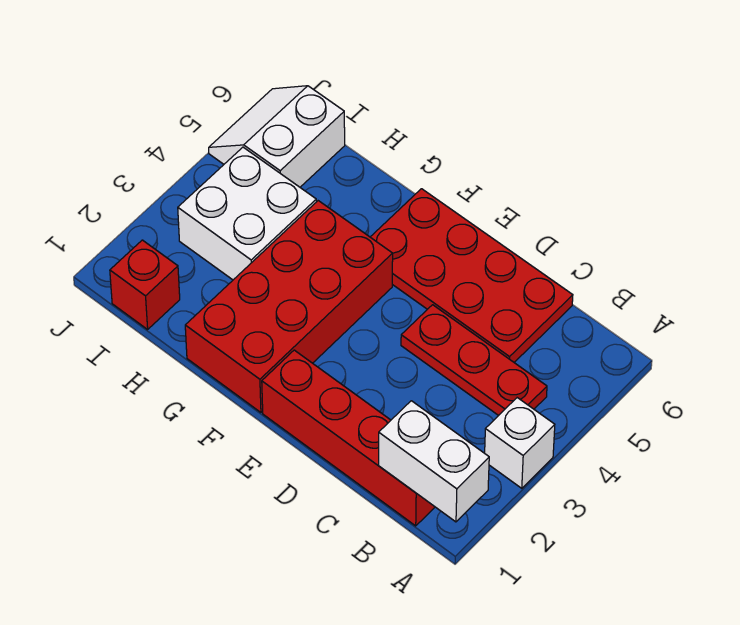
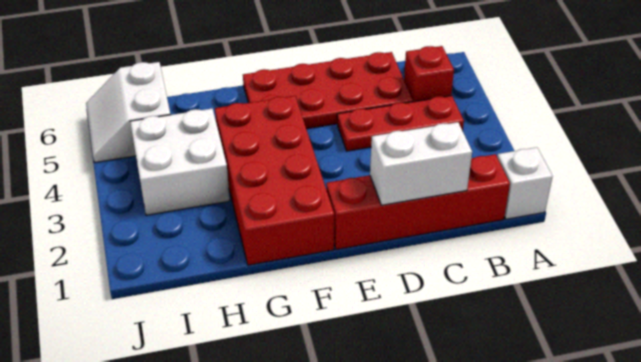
white 1x2 brick [379,401,489,522] -> white 1x2 brick moved to [370,122,472,205]
white 1x1 brick [485,398,555,488] -> white 1x1 brick moved to [497,147,553,219]
red 1x1 brick [110,240,180,329] -> red 1x1 brick moved to [404,46,454,102]

